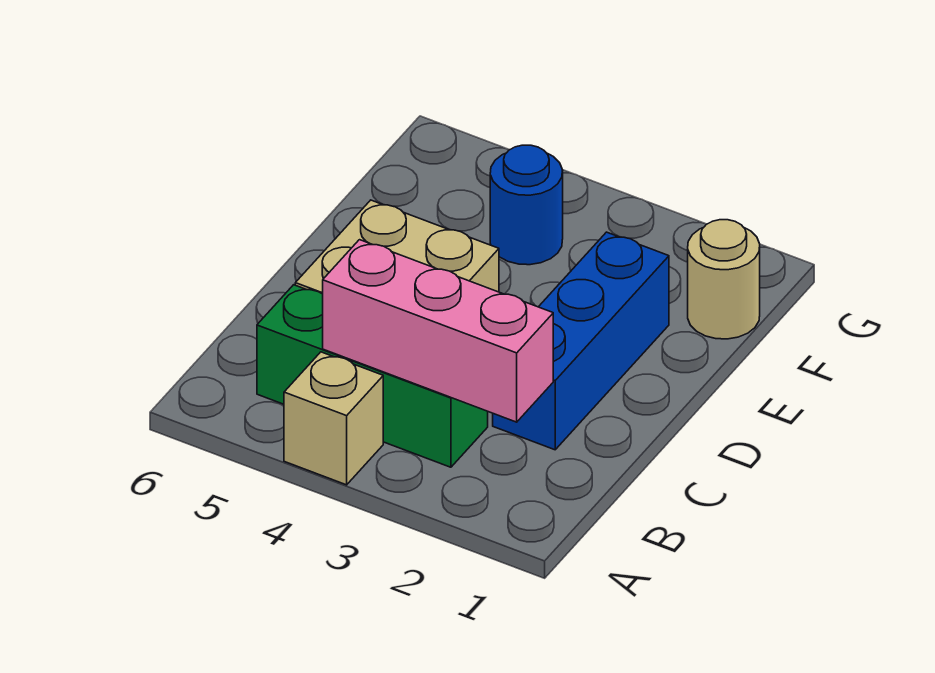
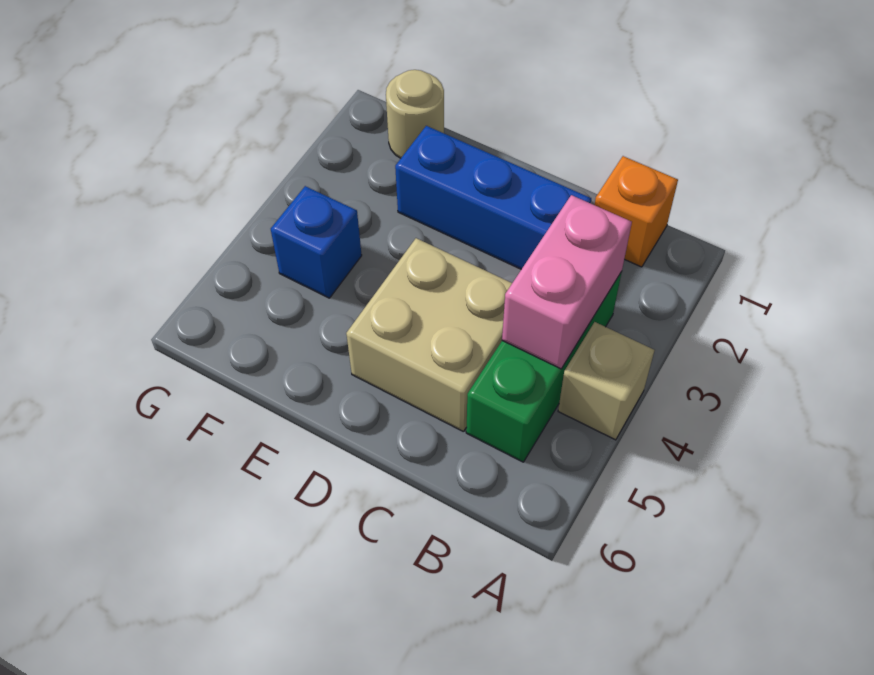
none -> orange 1x1 brick [595,156,678,267]
pink 1x3 brick [323,240,553,422] -> pink 1x2 brick [502,195,632,369]
blue 1x1 round brick [490,145,563,265] -> blue 1x1 brick [271,186,362,298]

